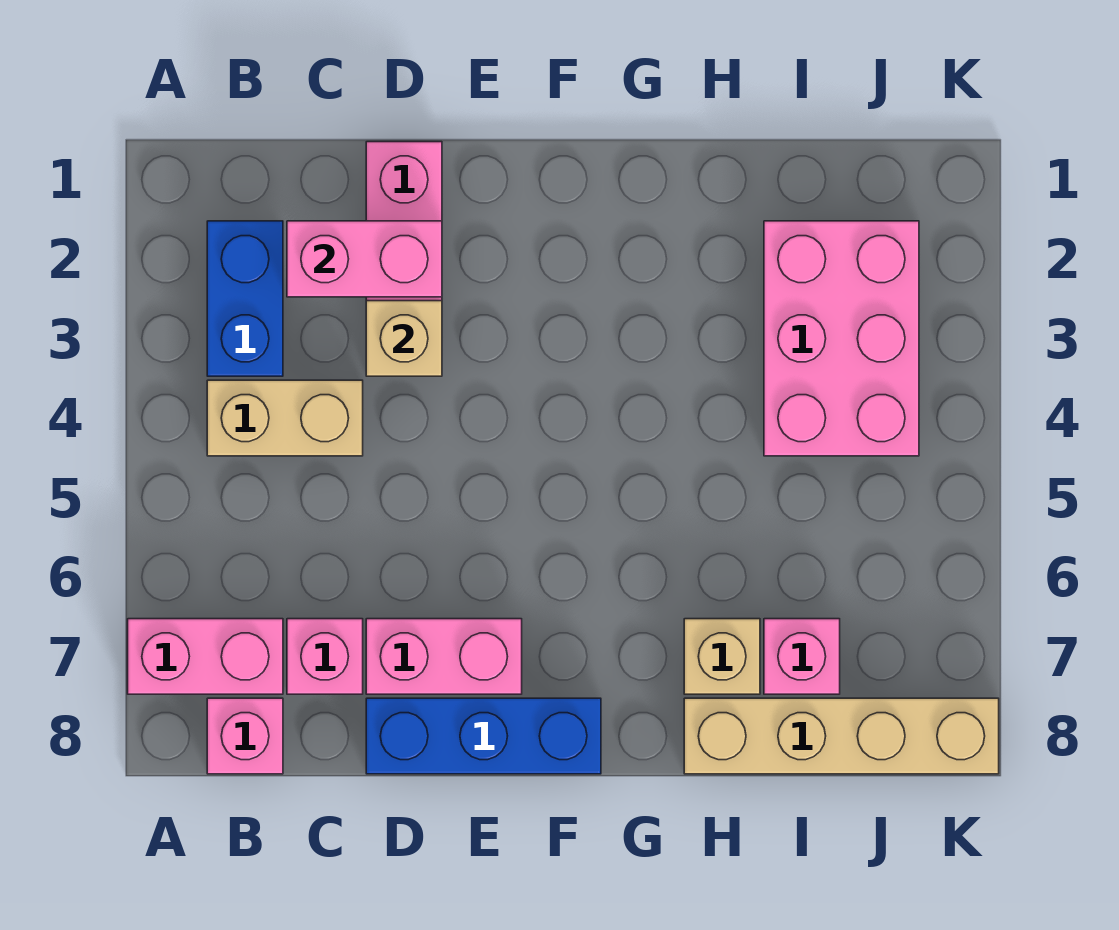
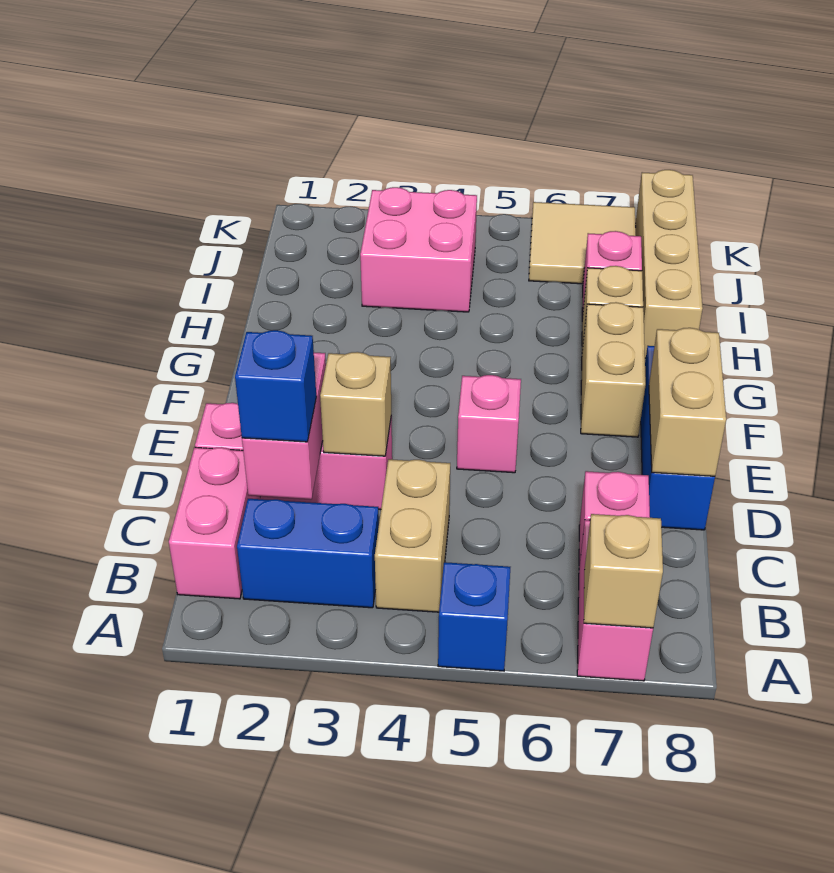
none -> blue 1x1 brick [438,562,510,671]
none -> tan 1x1 brick [584,514,663,628]
pink 1x1 brick [207,698,283,774] -> pink 1x1 brick moved to [457,375,521,473]
none -> blue 1x1 brick [235,330,316,442]
pink 1x2 brick [366,619,522,694] -> pink 1x2 brick moved to [169,447,260,599]
none -> tan 1x2 brick [649,328,726,476]
none -> tan 1x2 brick [581,302,646,437]
pink 2x3 brick [764,221,919,456] -> pink 2x2 brick [360,187,477,312]
none -> tan 2x2 tile [529,202,636,284]

